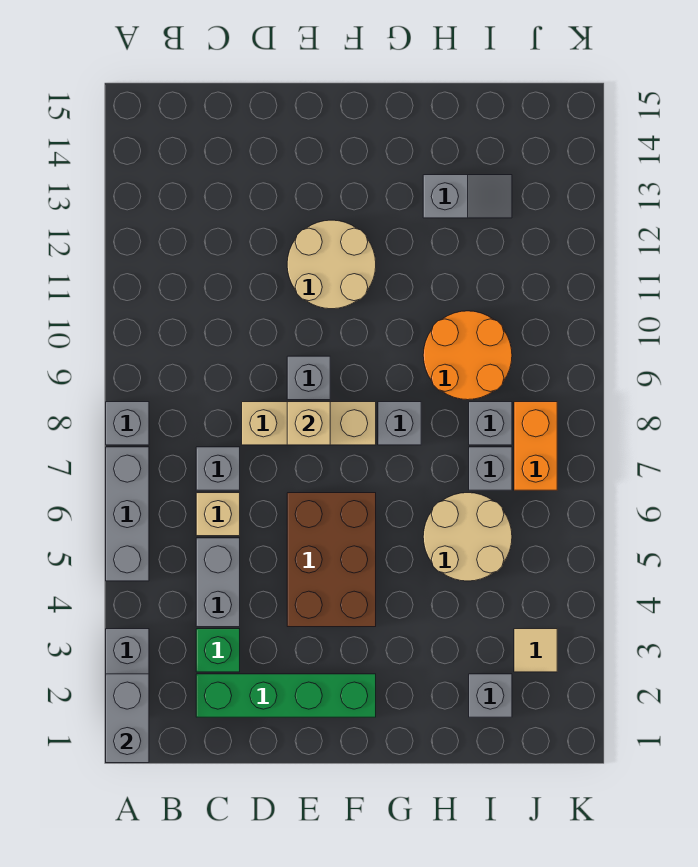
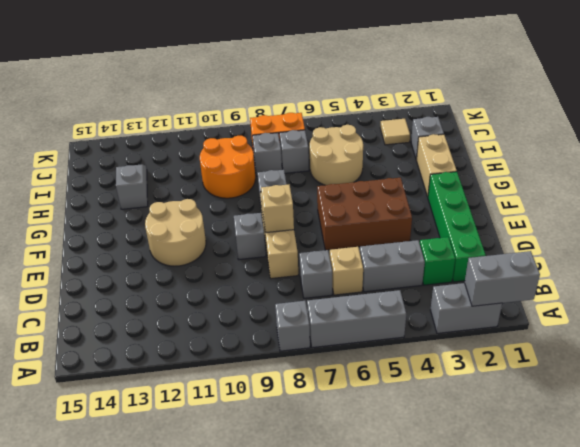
none -> tan 1x2 brick [417,134,457,197]

